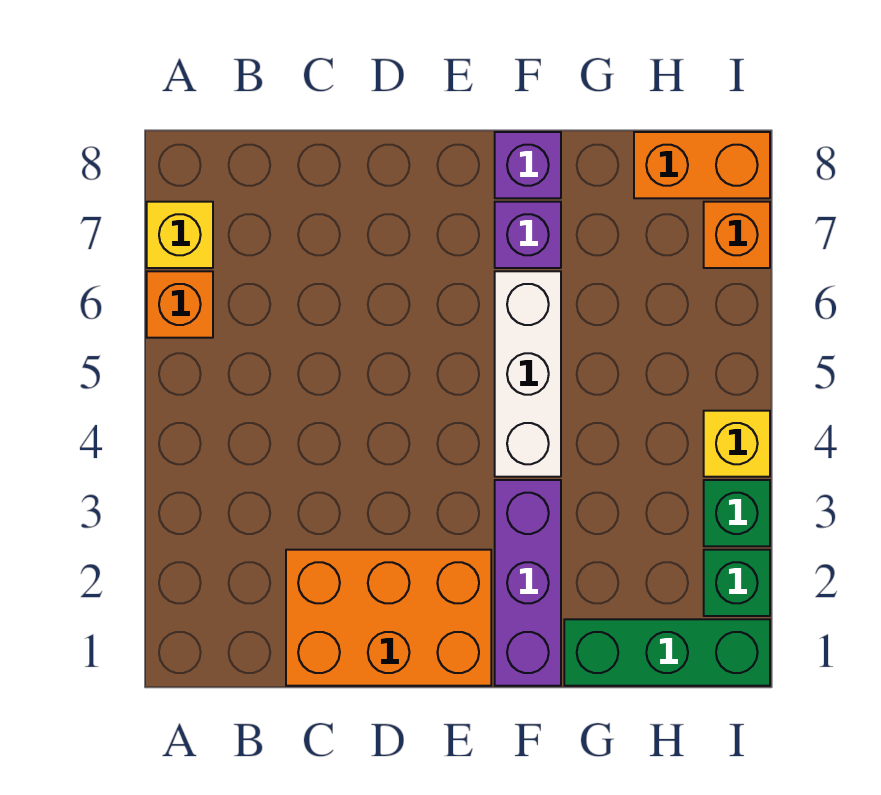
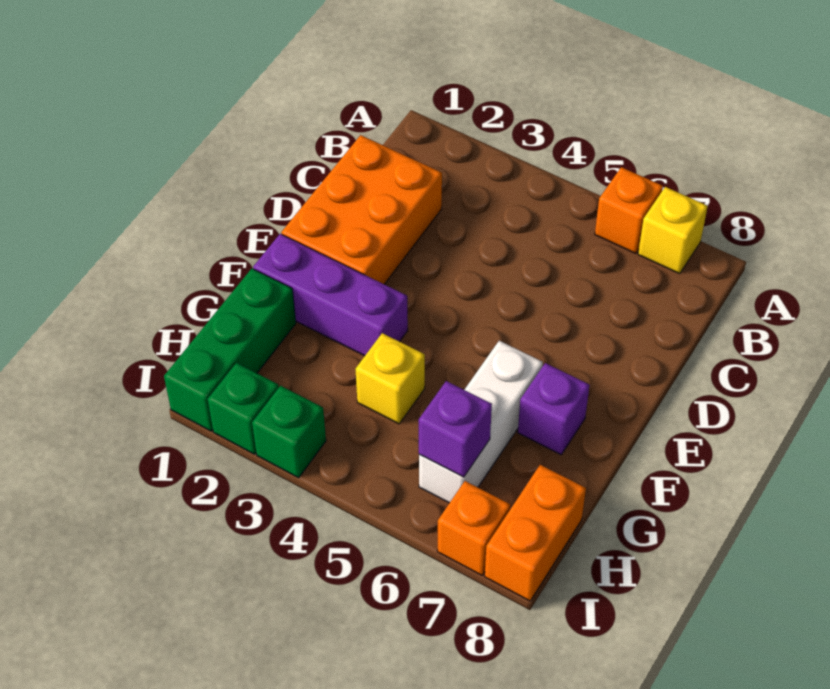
white 1x3 brick [495,271,561,477] -> white 1x3 brick turned to [419,341,543,503]
purple 1x1 brick [495,132,561,198] -> purple 1x1 brick moved to [419,381,492,477]
yellow 1x1 brick [704,411,770,477] -> yellow 1x1 brick moved to [356,333,425,424]

